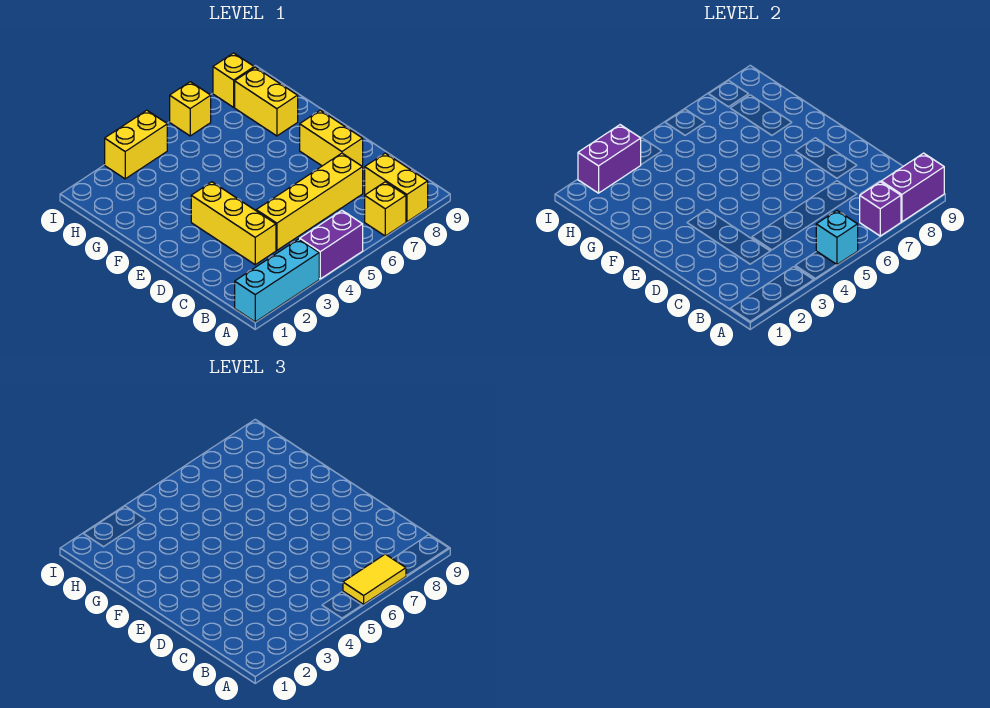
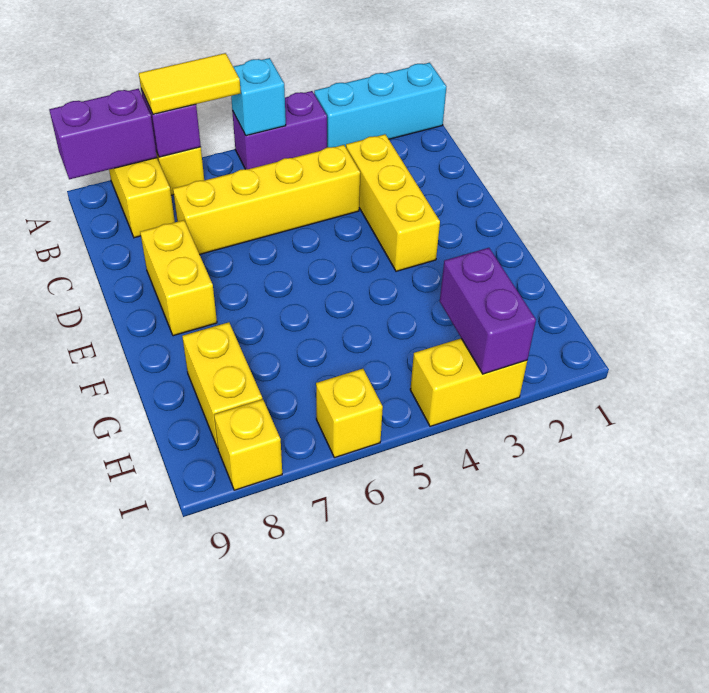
purple 1x2 brick [578,125,641,193] -> purple 1x2 brick turned to [440,248,536,374]

